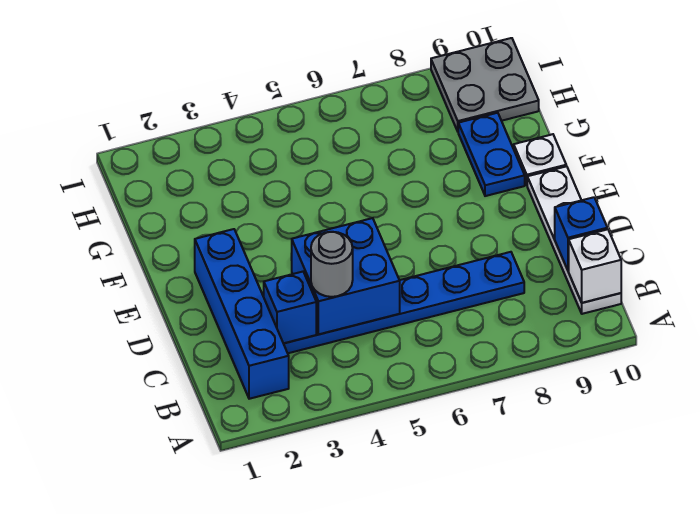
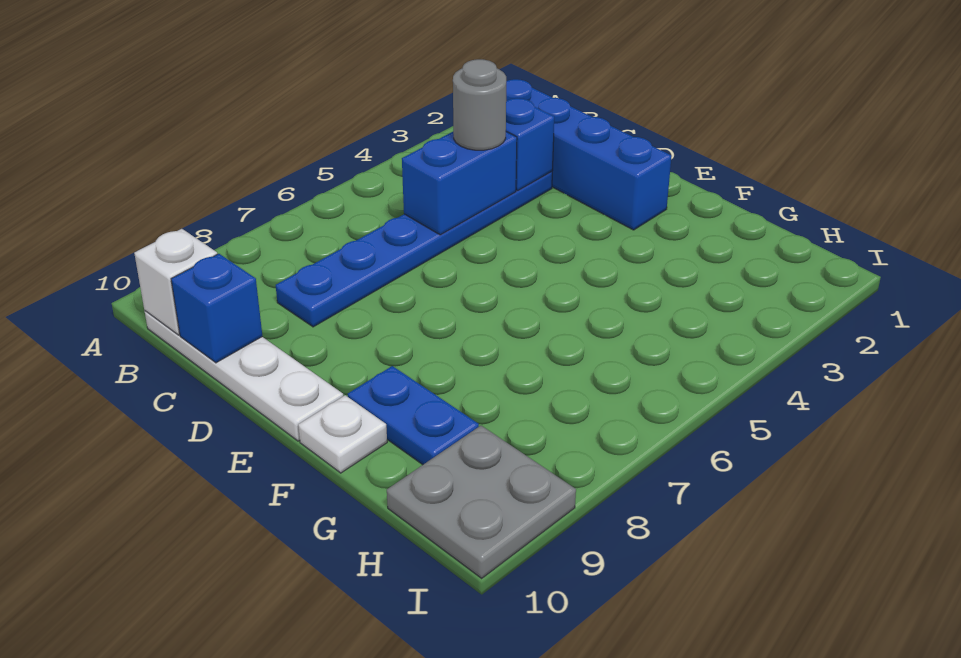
blue 2x2 brick [292,218,400,334] -> blue 1x2 brick [402,132,517,235]

